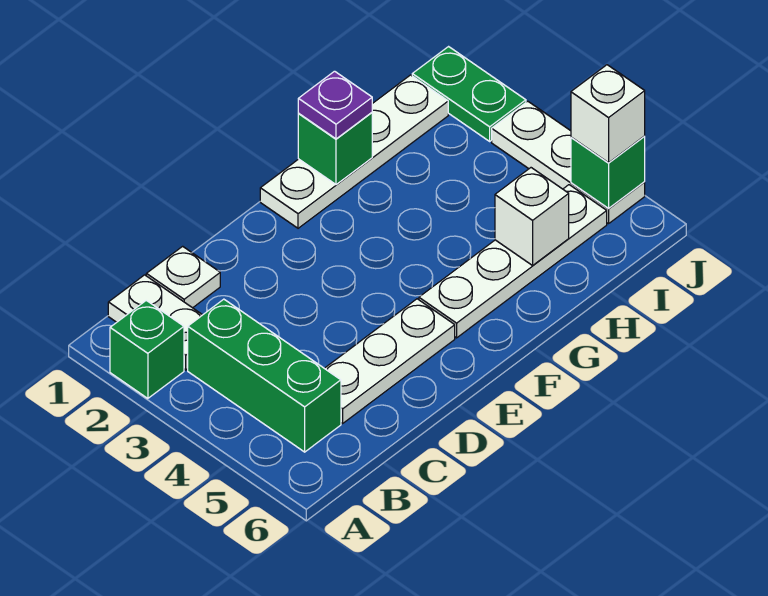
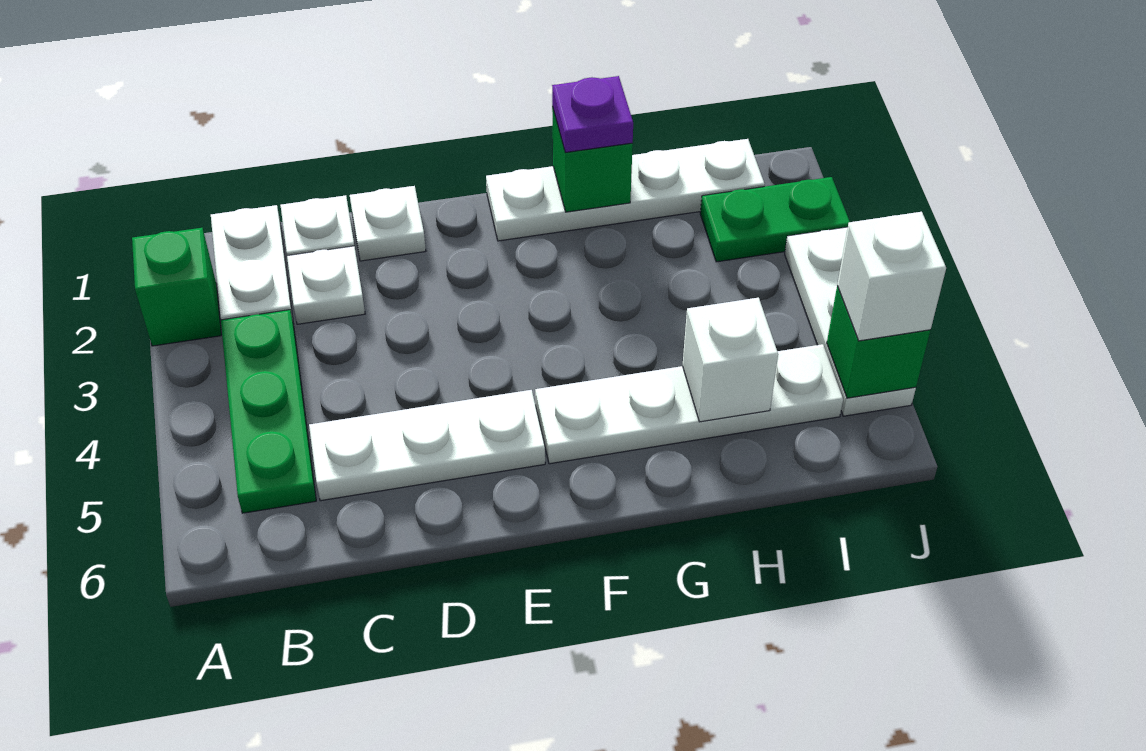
green 1x3 brick [188,299,341,452] -> green 1x3 plate [221,310,316,513]
none -> white 1x1 plate [287,246,365,324]
none -> white 1x1 plate [350,186,426,261]
green 1x2 plate [412,47,526,141] -> green 1x2 plate turned to [700,177,850,262]

